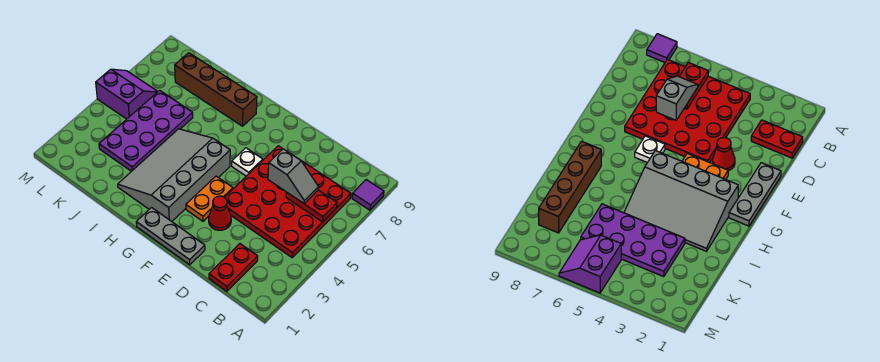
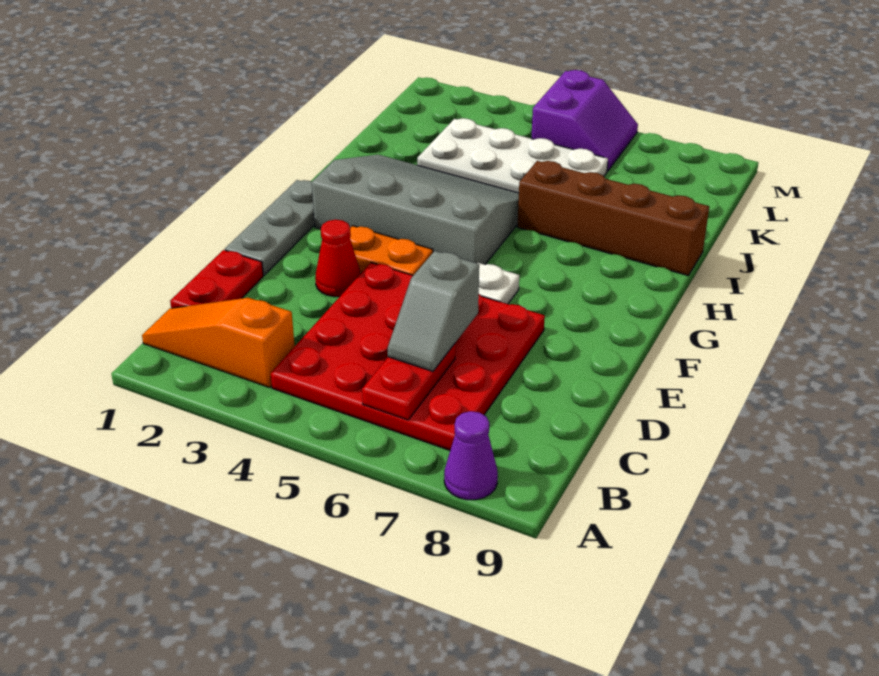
purple 1x1 tile [352,180,384,210] -> purple 1x1 cone [444,411,498,500]
none -> orange 1x3 slope [142,298,295,388]
red 1x2 plate [209,244,258,291] -> red 1x2 plate turned to [170,250,263,308]
brown 1x4 brick [175,53,257,126] -> brown 1x4 brick turned to [517,161,709,275]
purple 2x4 plate [99,90,193,171] -> white 2x4 plate [417,118,608,193]

